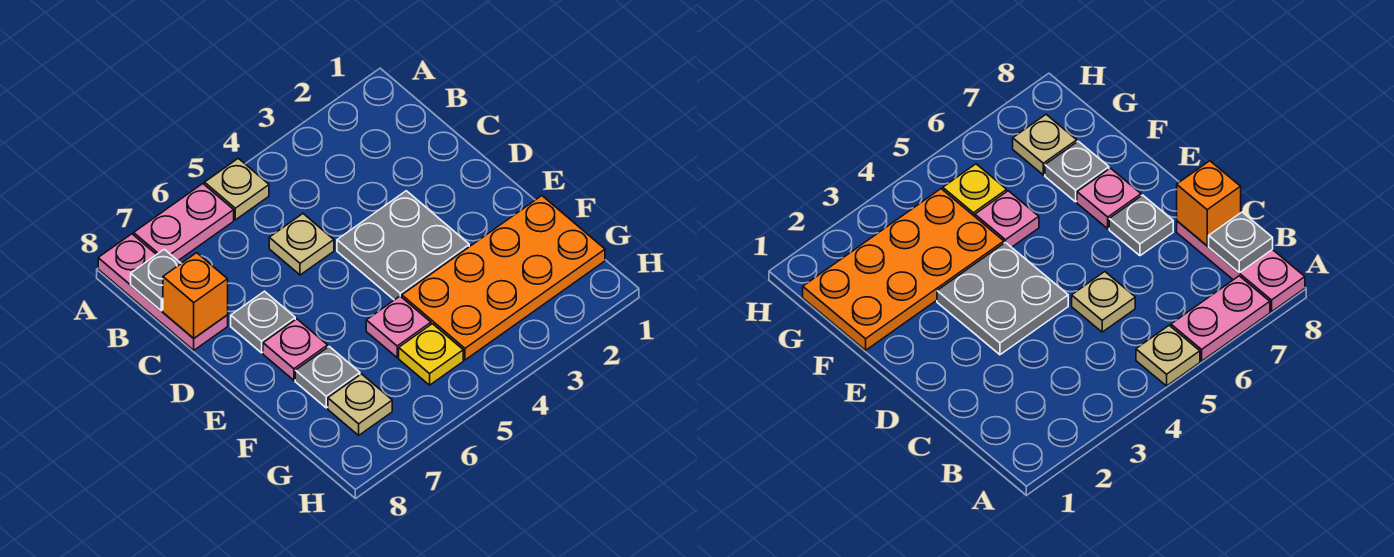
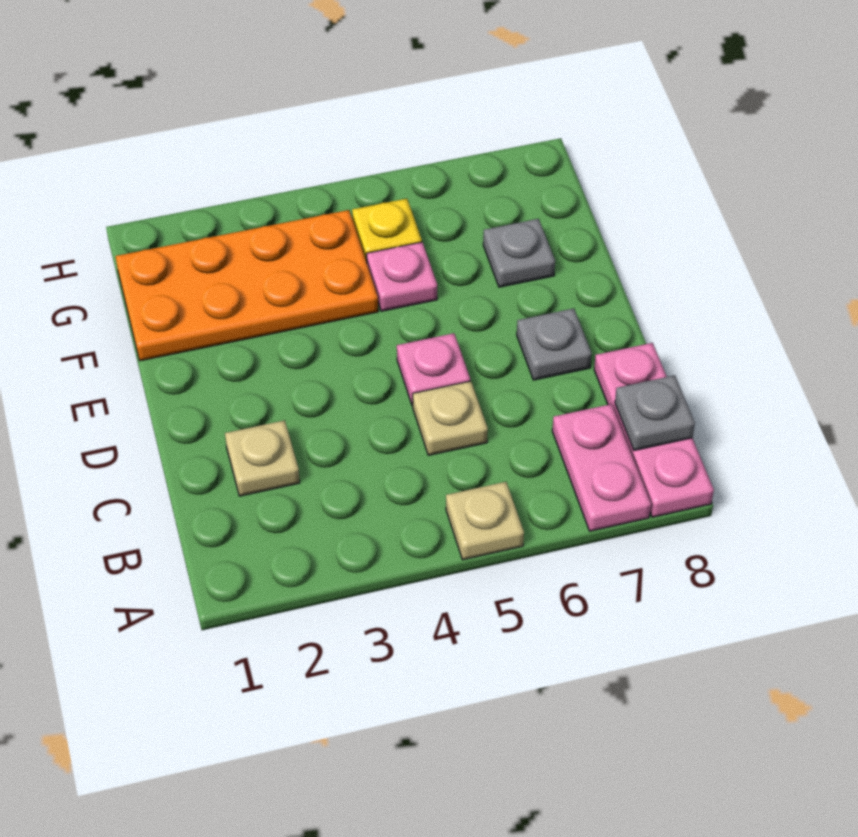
pink 1x2 plate [134,184,234,260] -> pink 1x2 plate turned to [552,404,651,531]
orange 1x1 brick [163,253,228,338] -> none
grey 2x2 plate [337,191,469,300] -> none
pink 1x1 plate [263,319,328,380] -> pink 1x1 plate moved to [397,333,470,406]
tan 1x1 plate [328,374,392,435] -> tan 1x1 plate moved to [225,420,300,496]

